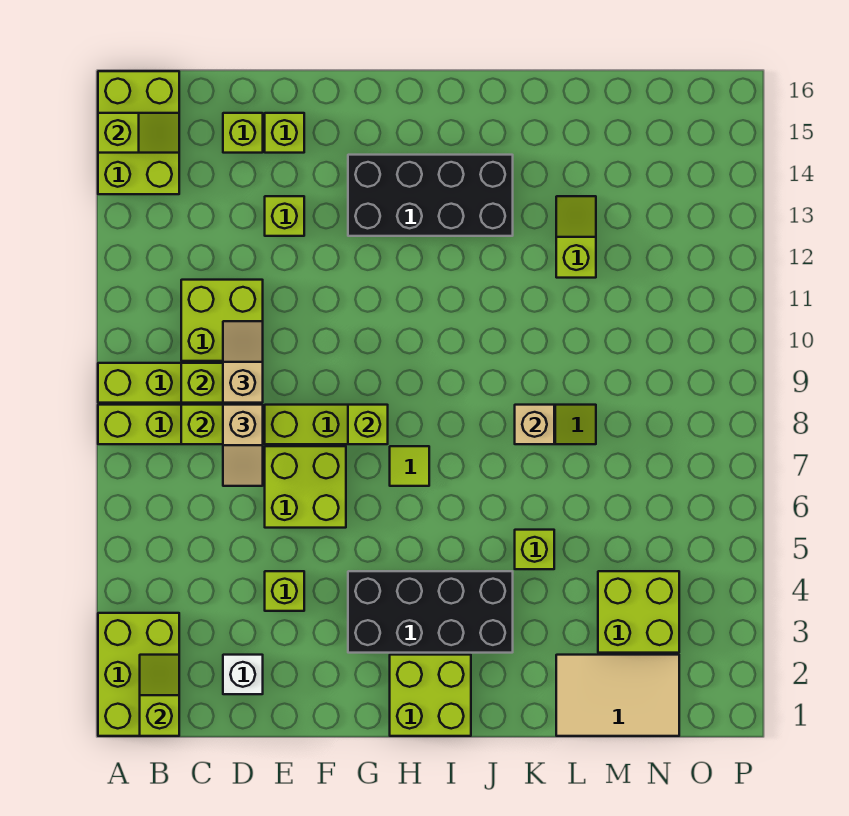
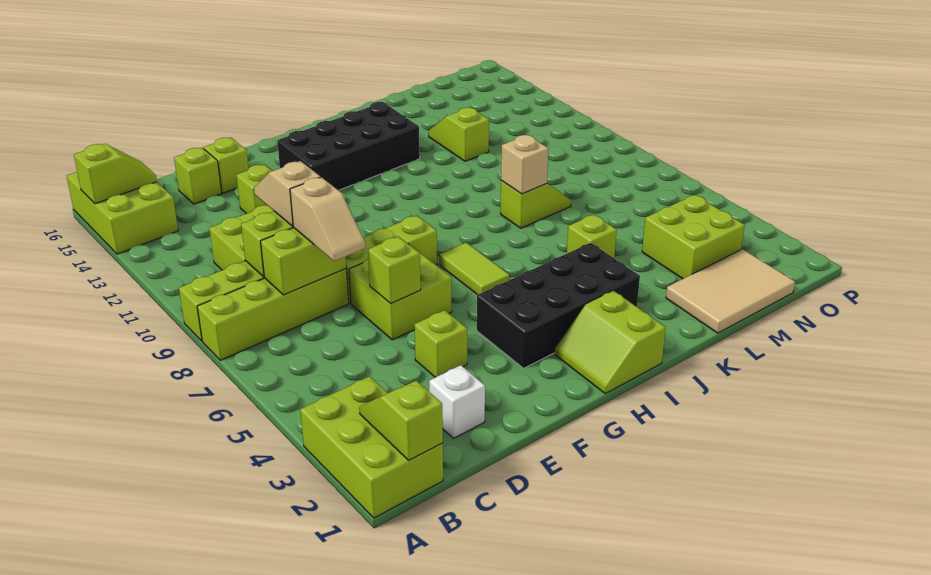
lime 1x1 brick [348,405,388,444] -> lime 1x1 brick moved to [368,237,421,304]
lime 2x2 brick [390,655,471,736] -> lime 2x2 slope [555,291,666,394]
lime 1x1 tile [390,446,429,486] -> lime 1x2 tile [439,243,509,295]

